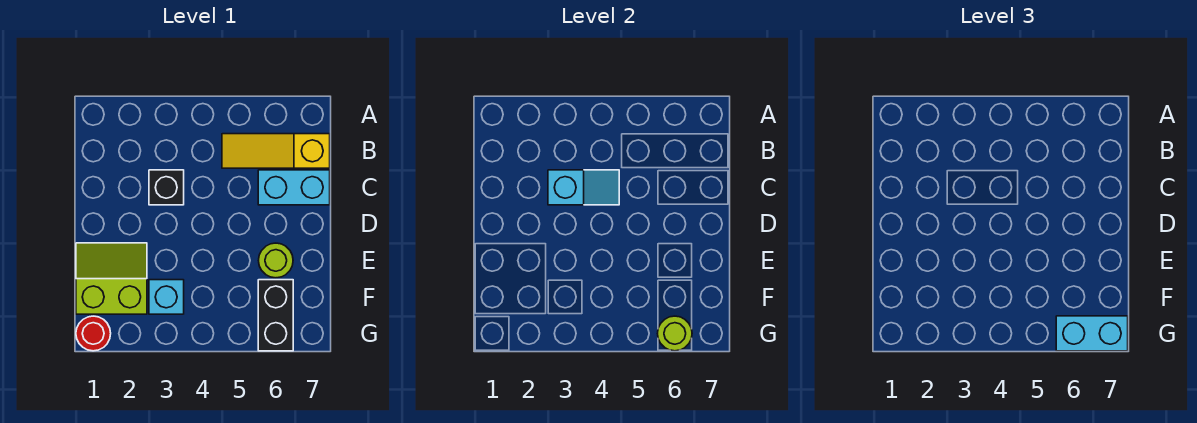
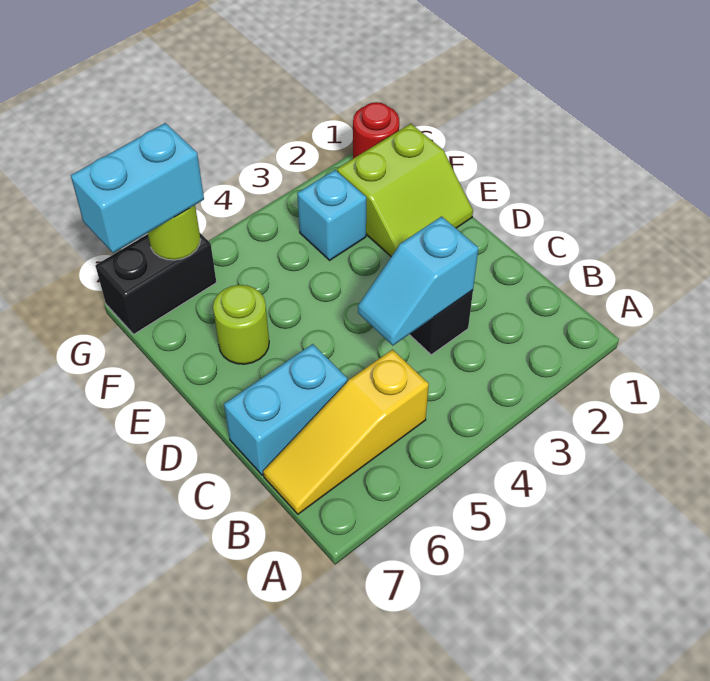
yellow 1x3 slope [222,134,330,168] -> yellow 1x3 slope turned to [263,350,429,514]
black 1x2 brick [258,280,293,351] -> black 1x2 brick turned to [95,233,216,334]

